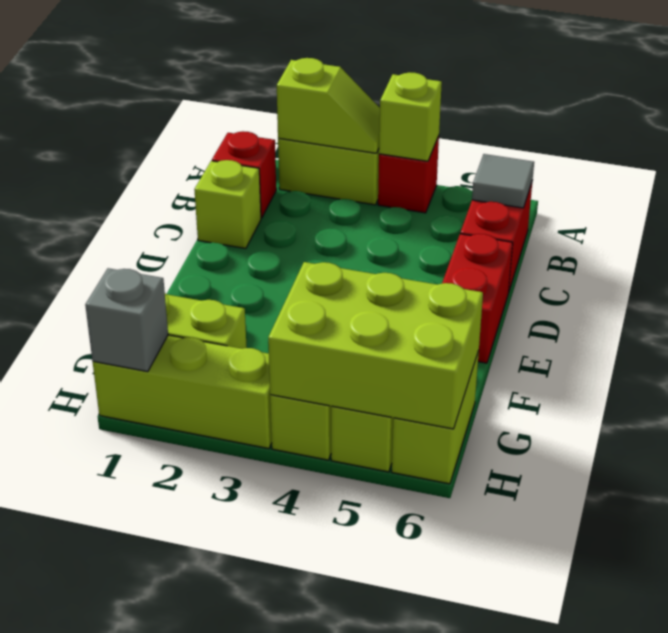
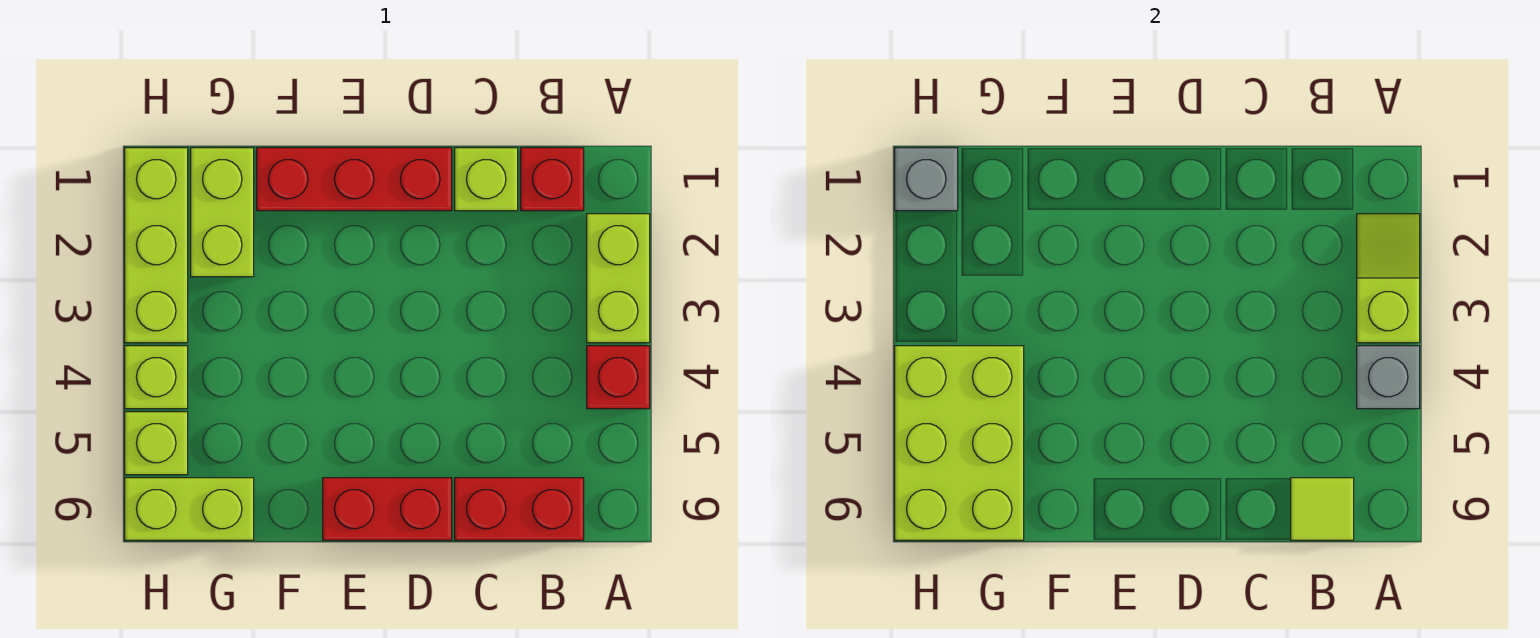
lime 1x2 slope [277,58,380,153] -> lime 1x2 slope turned to [1357,214,1420,343]
lime 1x1 brick [379,72,442,161] -> grey 1x1 brick [1357,346,1420,409]
grey 1x1 tile [472,154,534,208] -> lime 1x1 tile [1291,478,1354,540]
none -> red 1x3 brick [257,148,452,211]

